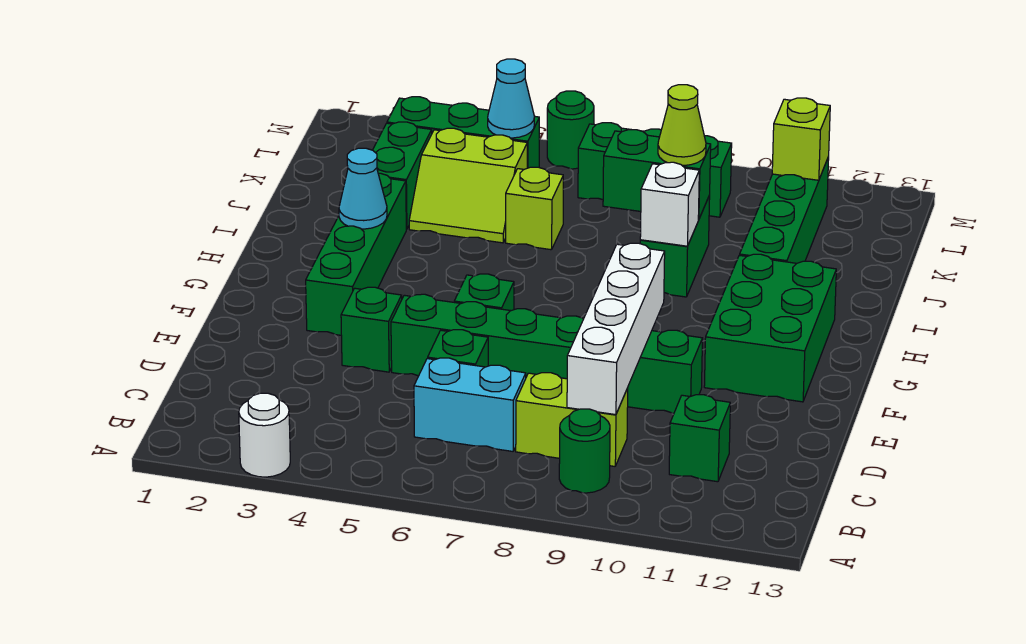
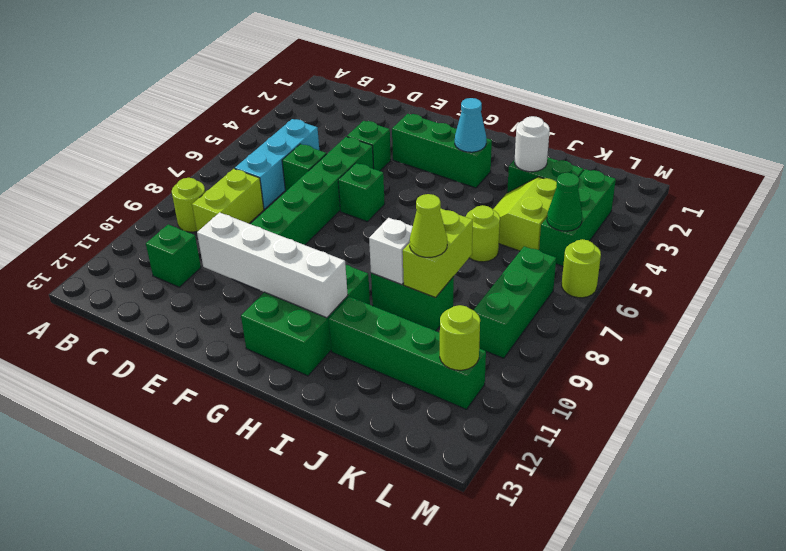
white 1x1 round brick [239,393,290,477] -> white 1x1 round brick moved to [515,116,549,172]
green 1x1 round brick [559,409,610,493] -> lime 1x1 round brick [172,178,205,232]
cyan 1x2 brick [414,358,526,451] -> cyan 1x3 brick [235,119,319,209]
white 1x4 brick [567,243,665,415] -> white 1x4 brick moved to [197,212,348,318]
green 1x4 brick [306,173,406,335] -> green 1x3 brick [392,114,492,188]
green 2x3 brick [704,254,836,402] -> green 2x3 brick turned to [241,265,370,376]
lime 1x1 brick [506,167,563,250] -> lime 1x1 round brick [466,205,500,262]
green 1x2 brick [603,130,711,219] -> lime 1x2 brick [403,209,473,297]
cyan 1x1 cone [488,59,534,138] -> green 1x1 cone [547,173,582,231]
lime 1x1 brick [772,98,830,180] -> lime 1x1 round brick [440,305,480,370]
green 1x1 round brick [547,91,594,169] -> lime 1x1 round brick [562,239,601,298]

